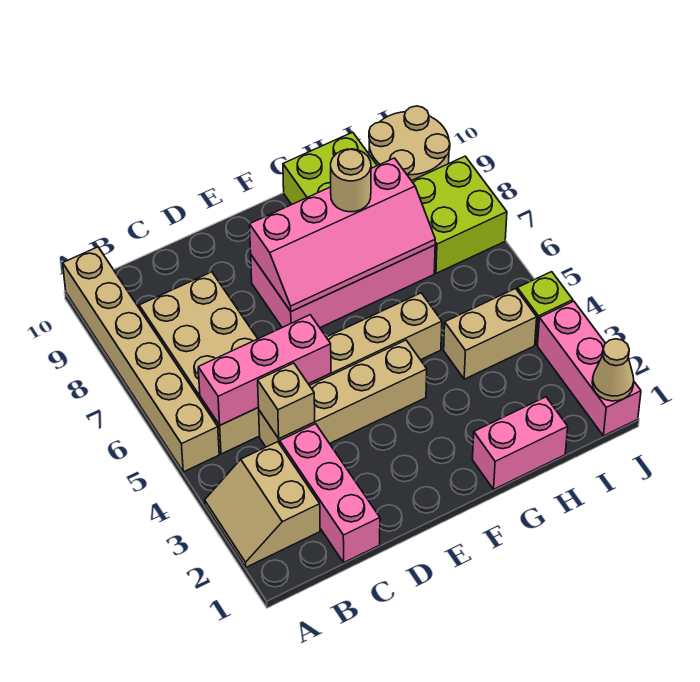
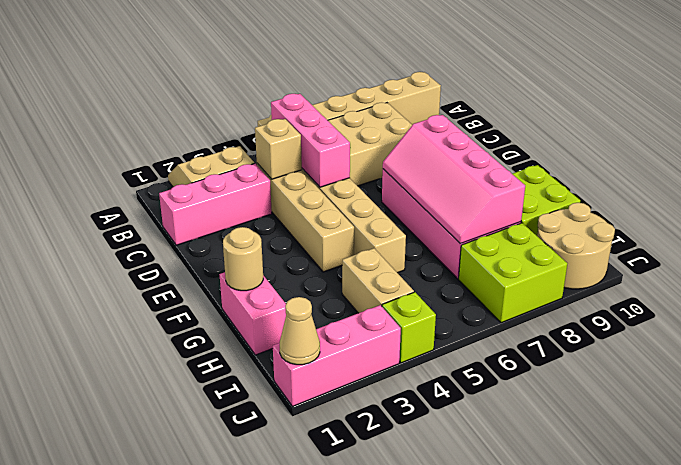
tan 1x1 round brick [331,149,371,212] -> tan 1x1 round brick moved to [223,227,263,291]

